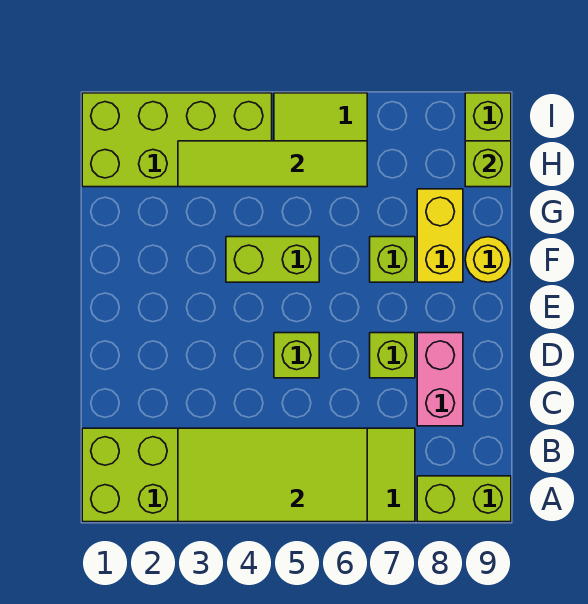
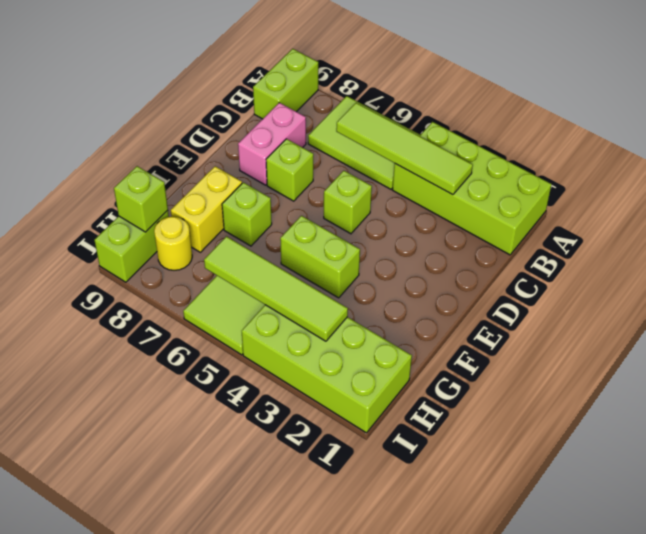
lime 2x4 tile [178,428,367,522] -> lime 1x4 tile [336,103,473,195]
lime 1x2 brick [417,476,511,522] -> lime 1x2 brick turned to [253,49,318,119]
yellow 1x1 round brick [465,237,511,282] -> yellow 1x1 round brick moved to [154,217,192,270]

